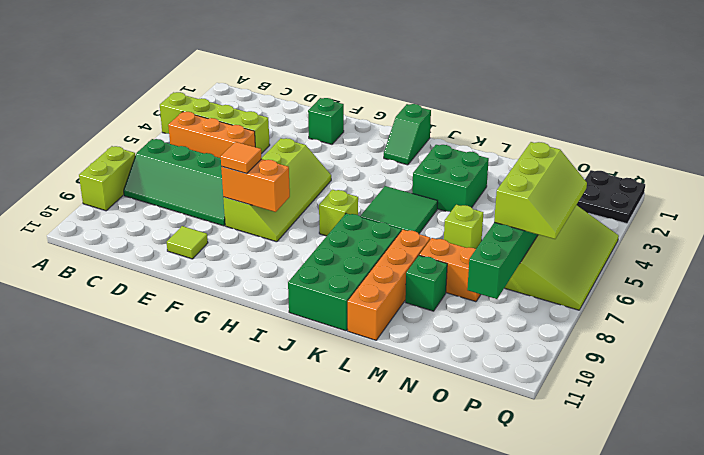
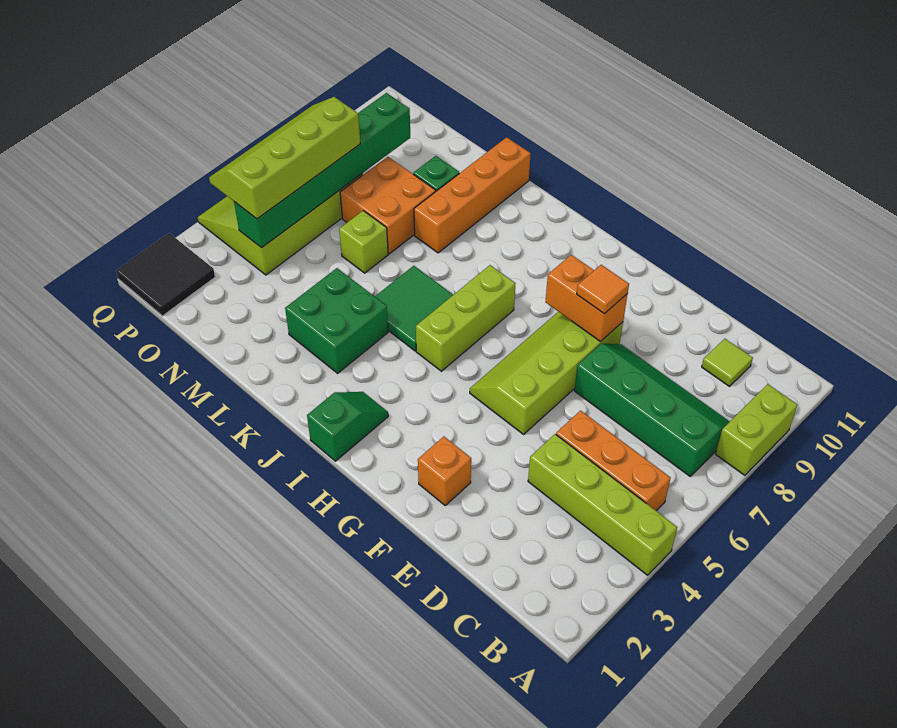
lime 1x1 tile [167,226,208,259] -> lime 1x1 tile moved to [702,339,753,386]
green 1x1 brick [308,98,344,144] -> orange 1x1 brick [418,437,471,505]
lime 1x1 brick [319,190,358,236] -> lime 1x3 brick [416,265,516,371]
green 2x4 brick [288,213,401,331] -> none
orange 1x2 brick [420,238,481,302] -> orange 2x2 brick [340,157,436,254]
lime 2x3 slope [494,142,587,239] -> lime 2x4 slope [209,97,360,219]
black 2x2 plate [577,170,645,224] -> black 2x2 tile [116,233,215,316]

